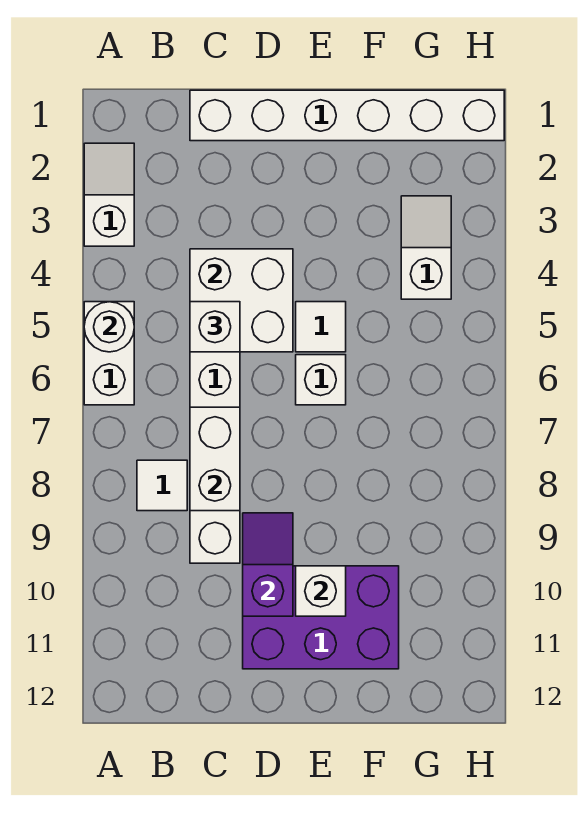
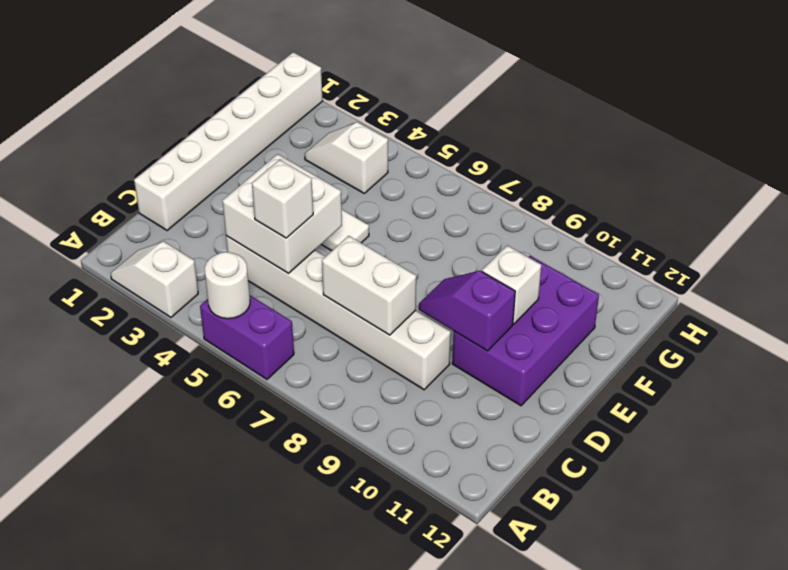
white 1x2 brick [84,302,134,405] -> purple 1x2 brick [200,295,294,379]
white 1x1 tile [137,460,187,511] -> none
white 1x1 brick [296,355,346,405] -> none

